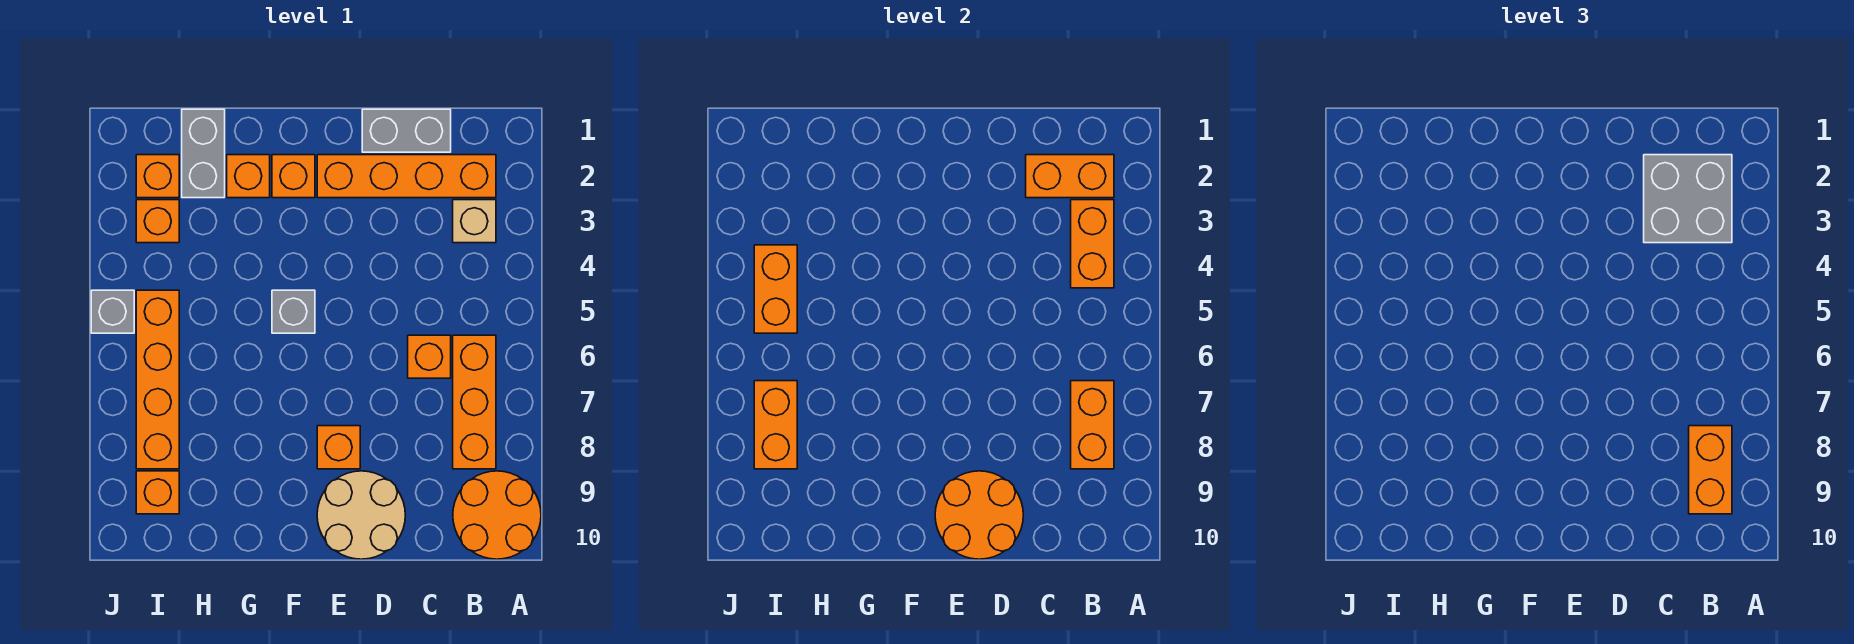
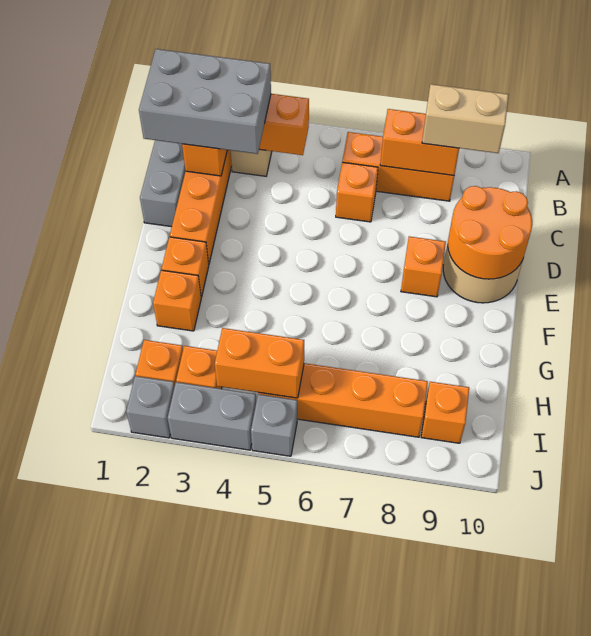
orange 2x2 round brick [453,471,541,559] -> none
grey 2x2 brick [1644,155,1732,243] -> grey 2x3 brick [139,49,271,154]
orange 1x2 brick [1689,426,1732,514] -> tan 1x2 brick [422,84,508,153]
grey 1x1 brick [272,290,315,333] -> grey 1x1 brick moved to [126,376,175,438]
grey 1x2 brick [182,109,225,198] -> grey 1x2 brick moved to [168,382,256,450]
orange 1x2 brick [754,381,797,469] -> none

